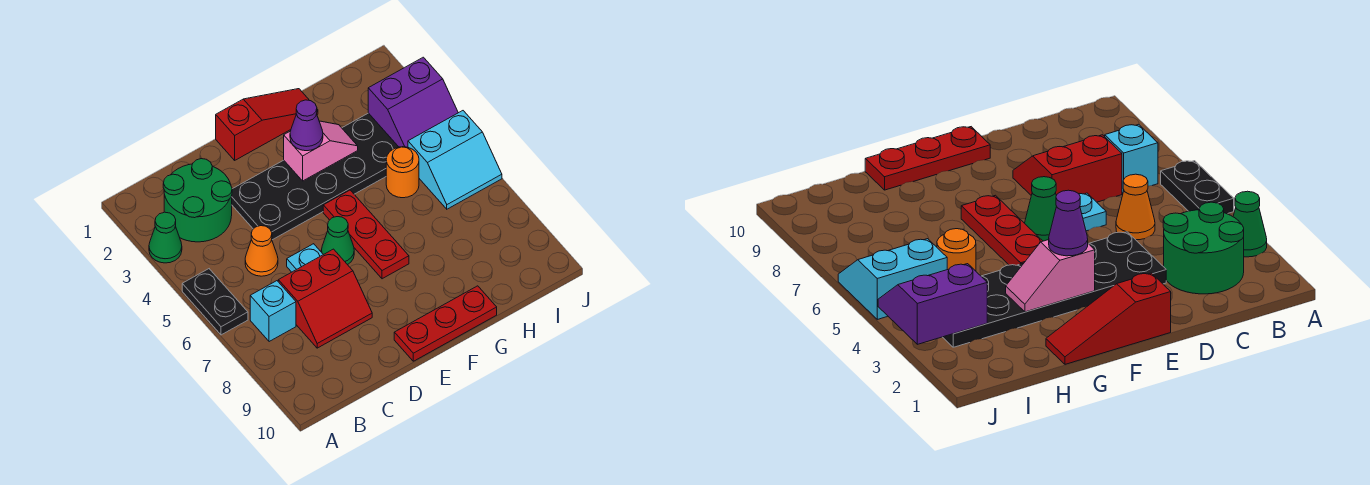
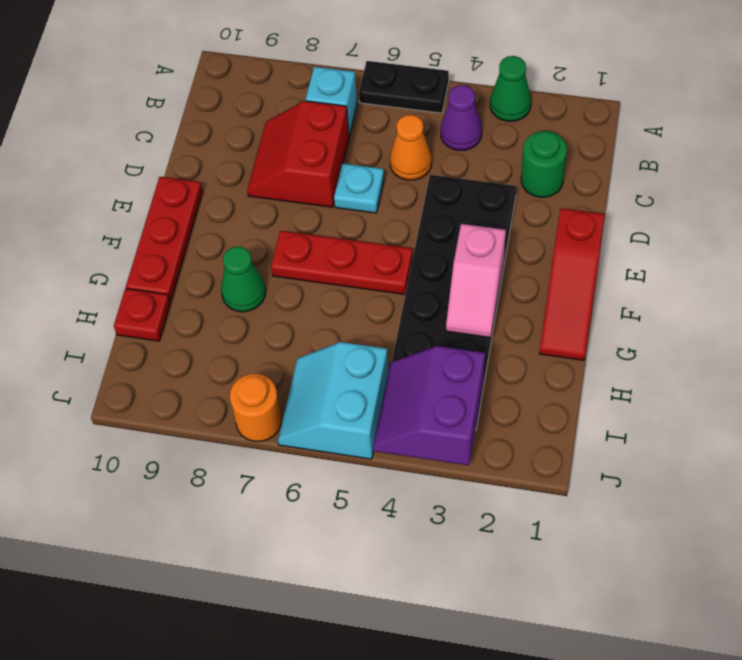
green 2x2 round brick [163,159,232,242] -> green 1x1 round brick [521,131,567,197]
green 1x1 cone [321,217,354,265] -> green 1x1 cone moved to [221,246,266,312]
purple 1x1 cone [290,100,323,151] -> purple 1x1 cone moved to [441,85,482,150]
orange 1x1 round brick [386,147,419,198] -> orange 1x1 round brick moved to [230,374,282,441]
none -> red 1x1 plate [114,288,170,341]

